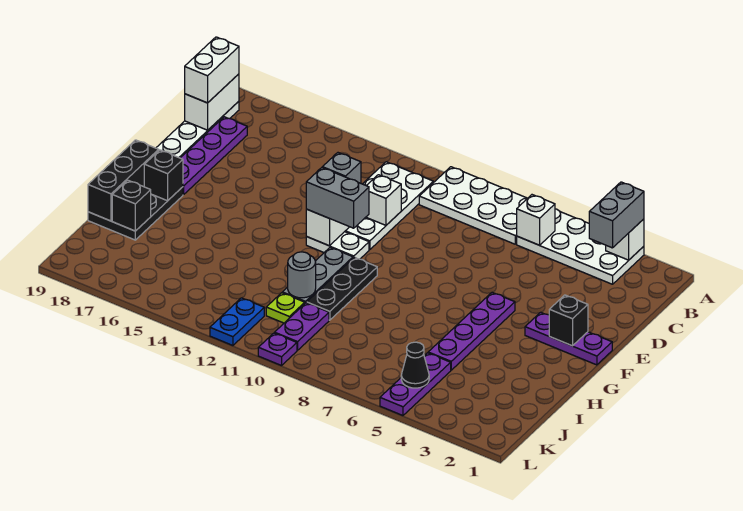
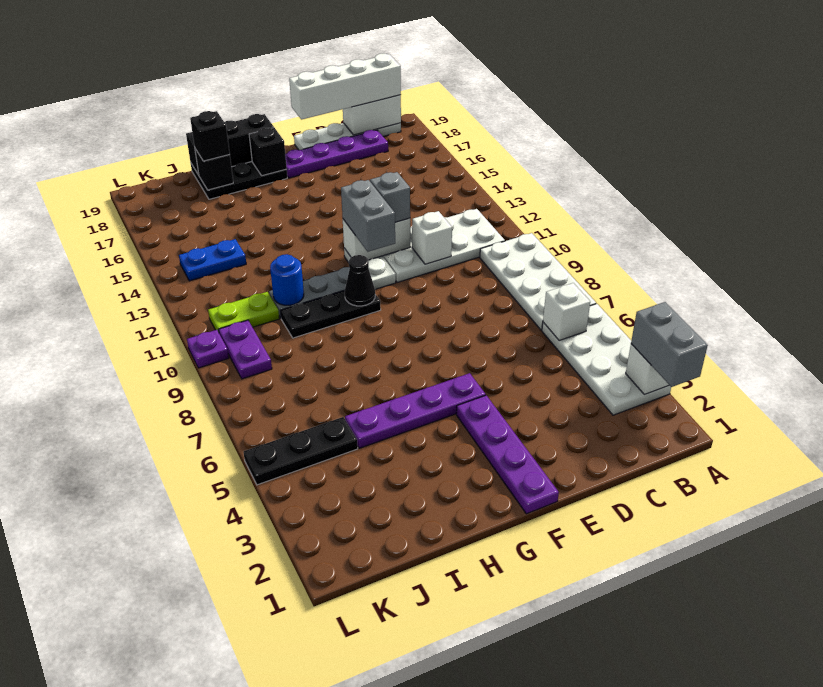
grey 1x2 brick [589,182,644,248] -> grey 1x2 brick turned to [631,302,708,387]
white 1x2 brick [185,37,239,103] -> white 1x4 brick [289,53,401,120]
purple 1x3 plate [525,312,612,365] -> purple 1x4 plate [456,395,559,514]
black 1x1 brick [549,295,588,346] -> black 1x1 brick moved to [190,111,230,161]
grey 1x1 round brick [288,252,316,298] -> blue 1x1 round brick [270,254,304,305]
purple 1x3 plate [380,353,451,415] -> black 1x3 plate [243,417,358,485]
purple 1x2 plate [275,303,329,350] -> purple 1x2 plate turned to [219,320,272,379]
lime 1x1 plate [266,293,305,323] -> lime 1x2 plate [208,292,279,332]
black 1x1 cone [401,342,429,388] -> black 1x1 cone moved to [345,255,375,306]
blue 1x2 plate [210,298,264,345] -> blue 1x2 plate moved to [179,239,246,281]

